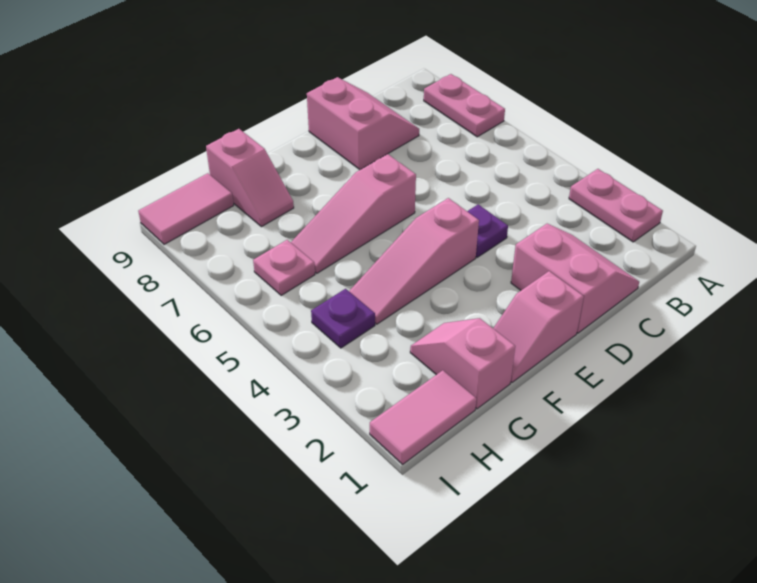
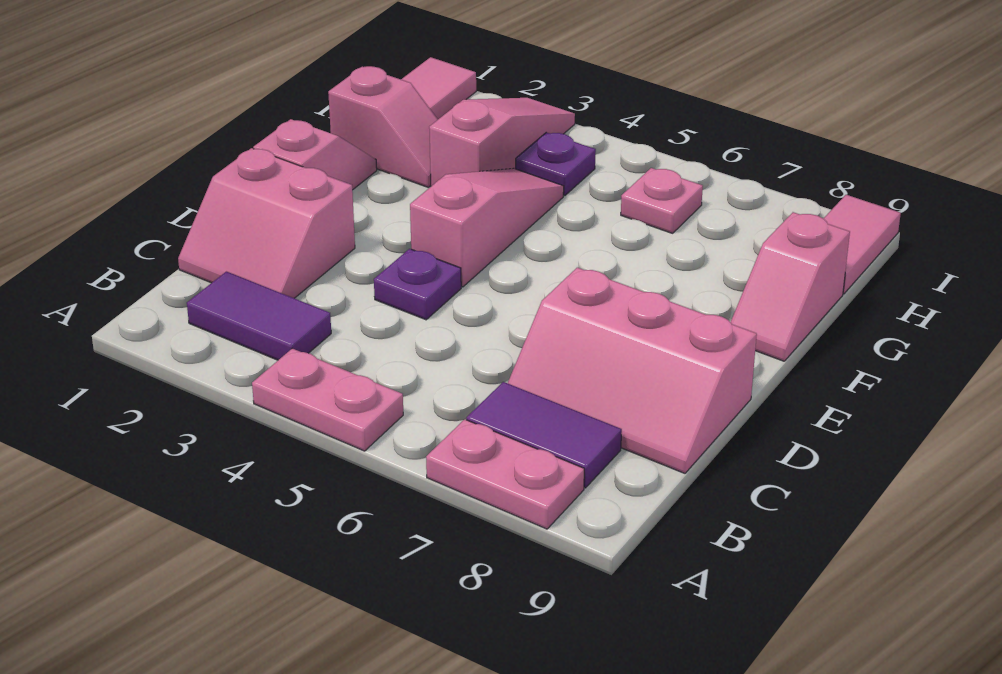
pink 1x2 plate [569,169,663,242] -> pink 1x2 plate moved to [252,348,403,451]
none -> purple 1x2 tile [187,272,331,360]
none -> purple 1x2 tile [466,382,622,488]
pink 2x2 slope [307,77,419,170] -> pink 2x3 slope [508,268,757,473]
pink 1x3 slope [291,154,416,273] -> pink 1x3 slope moved to [429,98,575,186]
pink 1x2 slope [206,129,294,227] -> pink 1x2 slope turned to [731,212,850,361]

